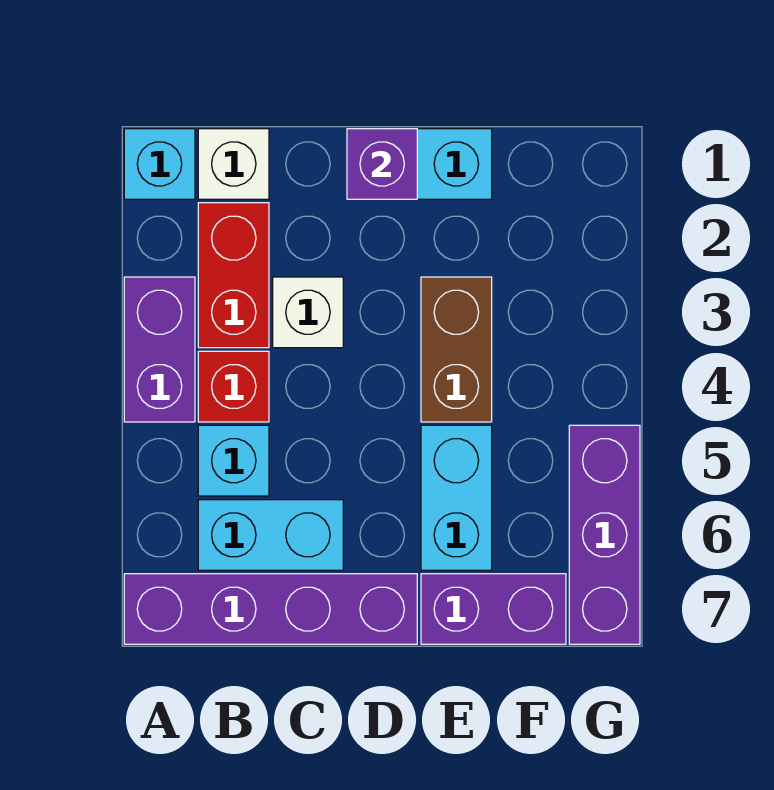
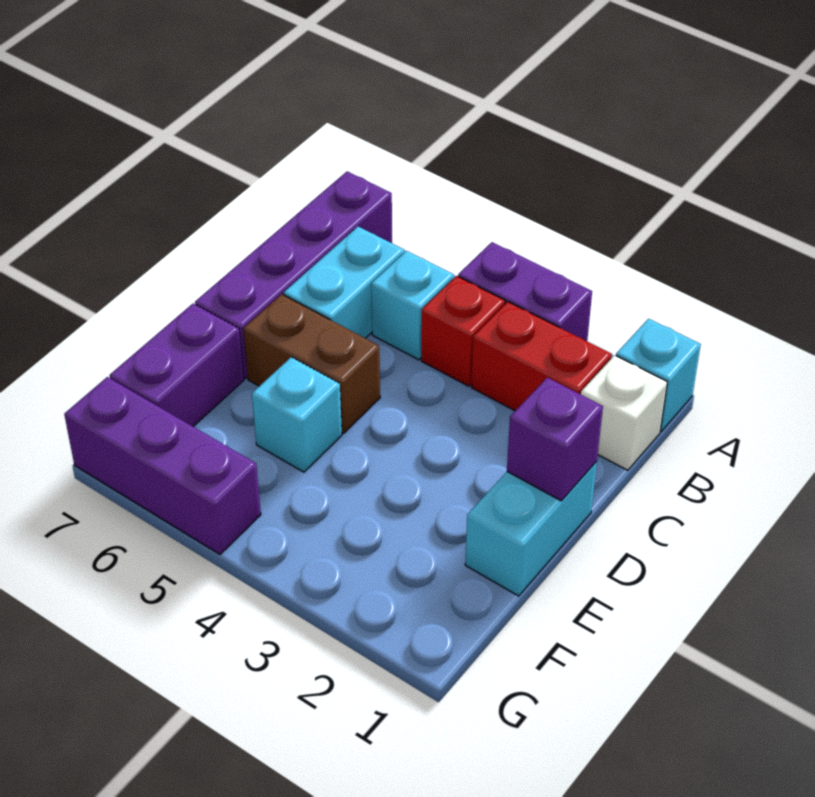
white 1x1 brick [273,277,343,348] -> none
brown 1x2 brick [421,277,492,422] -> brown 1x2 brick moved to [243,294,380,433]
cyan 1x2 brick [421,425,492,570] -> cyan 1x1 brick [252,357,342,472]

